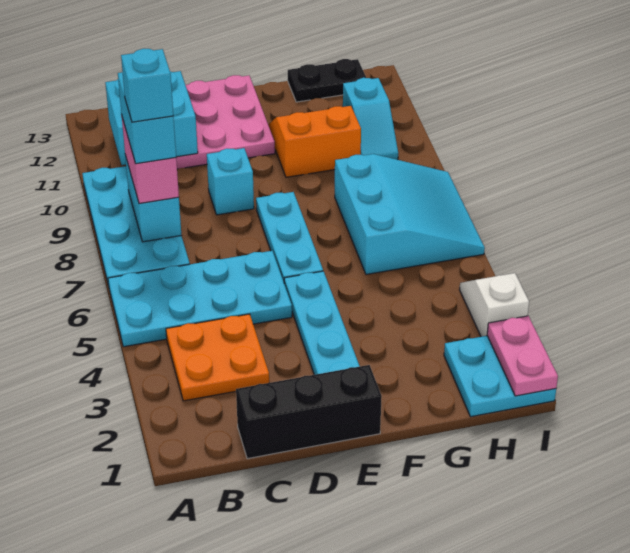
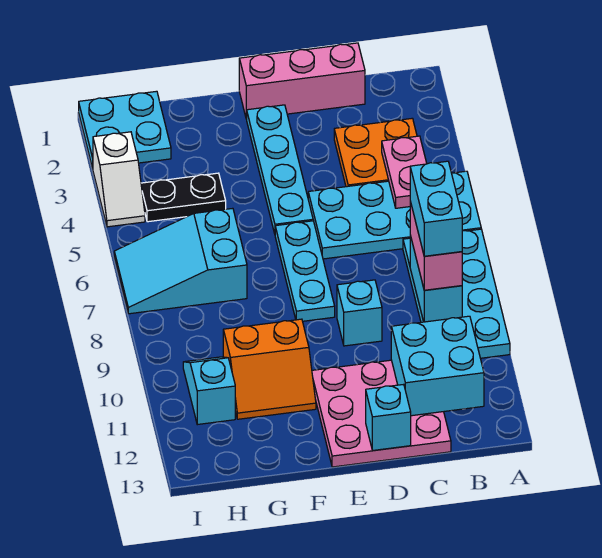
cyan 1x1 brick [121,49,173,122] -> cyan 1x1 brick moved to [366,384,411,450]
black 1x3 brick [236,365,382,459] -> pink 1x3 brick [239,43,365,119]
cyan 3x3 slope [335,154,485,274] -> cyan 2x3 slope [114,208,247,314]
black 1x2 plate [288,59,366,102] -> black 1x2 plate moved to [141,173,226,222]
pink 1x2 plate [487,316,558,396] -> pink 1x2 plate moved to [382,136,427,208]

